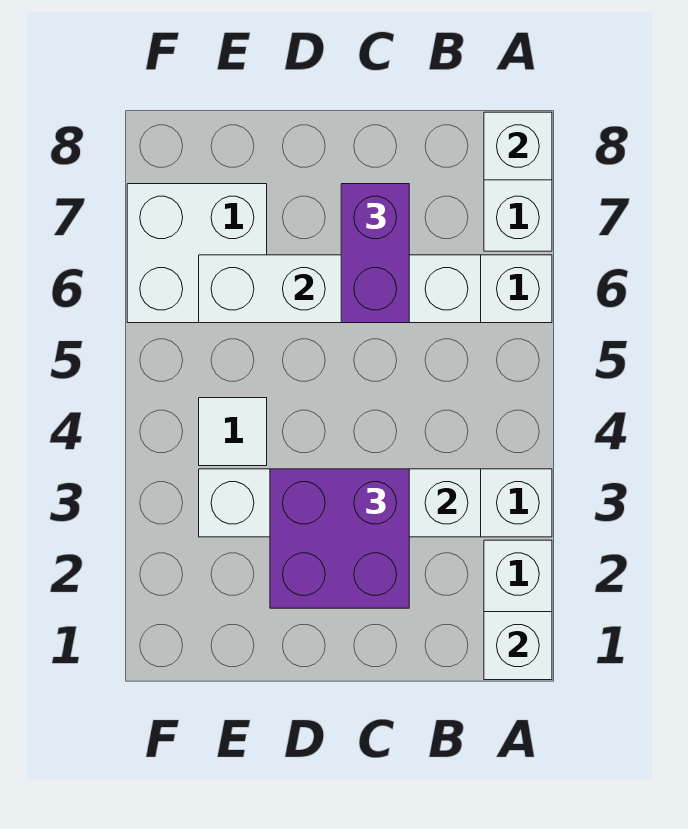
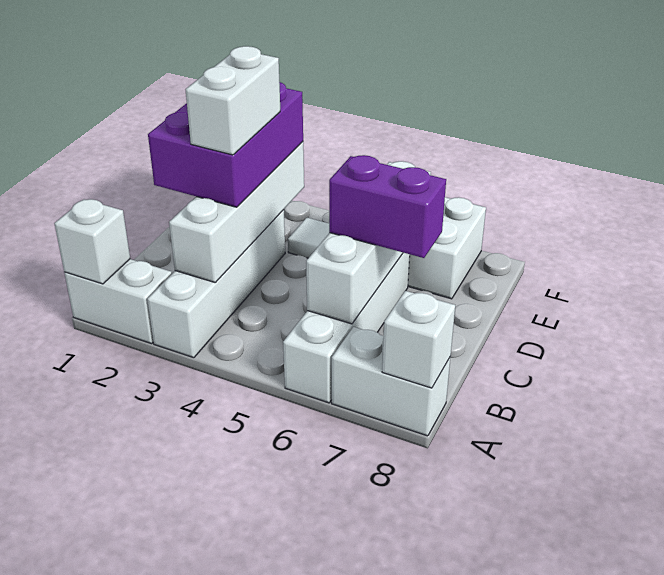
purple 2x2 brick [270,469,409,608] -> purple 2x3 brick [148,82,303,207]
none -> white 1x2 brick [185,46,280,155]

